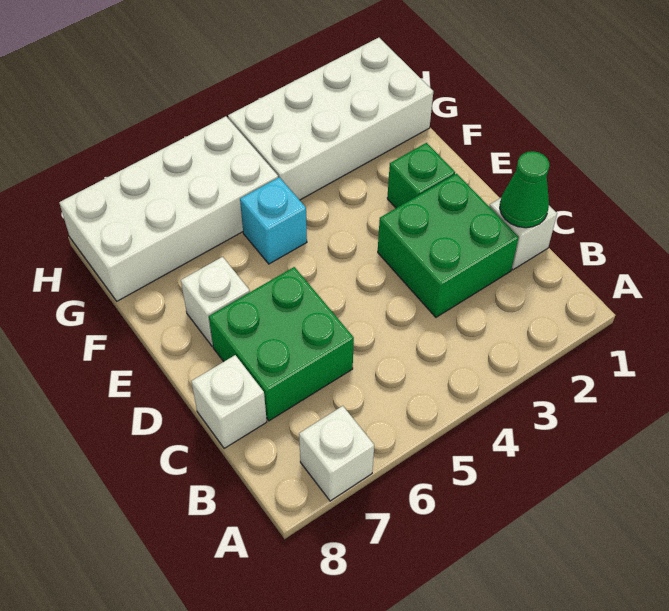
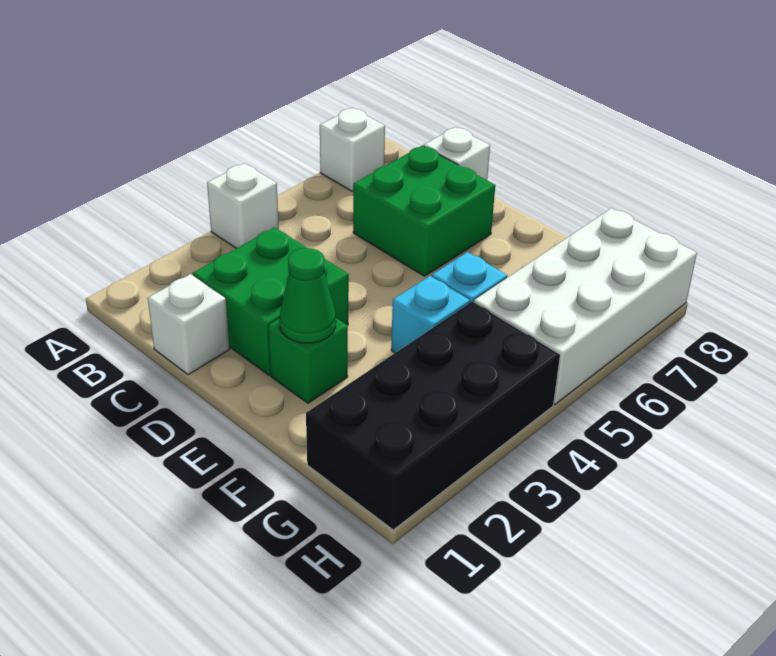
green 1x1 cone [500,151,549,228] -> green 1x1 cone moved to [280,248,336,343]
white 1x1 brick [181,257,250,347] -> white 1x1 brick moved to [207,163,279,248]
none -> cyan 1x1 brick [391,276,470,353]
white 2x4 brick [228,38,433,200] -> black 2x4 brick [306,302,560,530]

